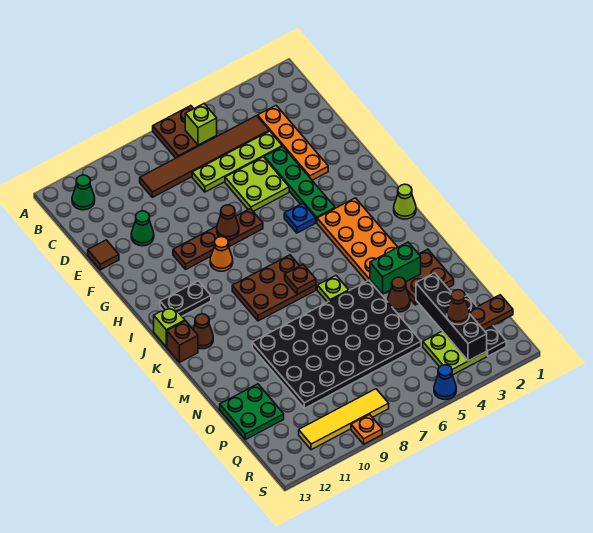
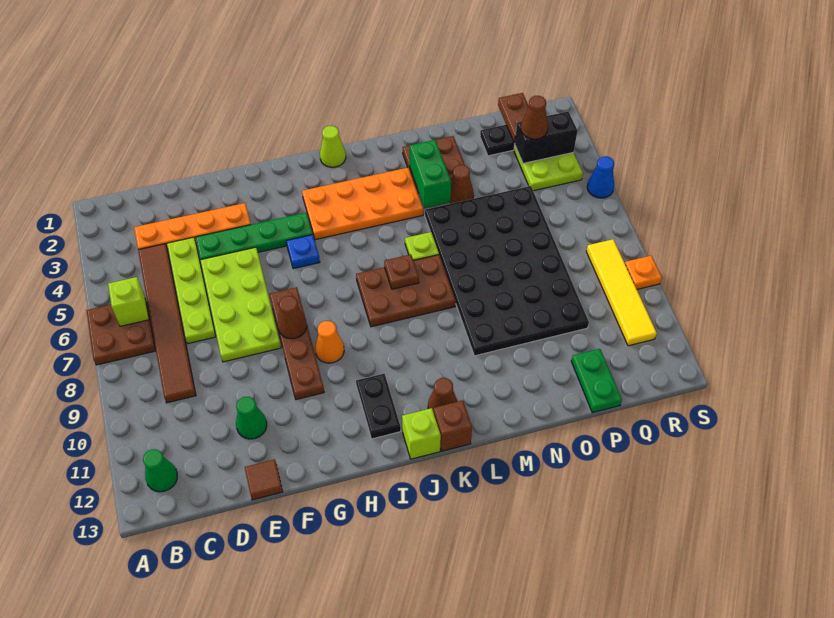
lime 2x2 plate [225,157,289,211] -> lime 2x4 plate [201,247,281,362]
brown 2x3 plate [232,255,316,321] -> brown 2x3 plate turned to [356,255,456,327]
black 1x4 brick [416,273,487,361] -> black 1x2 brick [515,112,577,163]
green 2x2 plate [220,384,284,440] -> green 1x2 plate [571,349,622,413]

